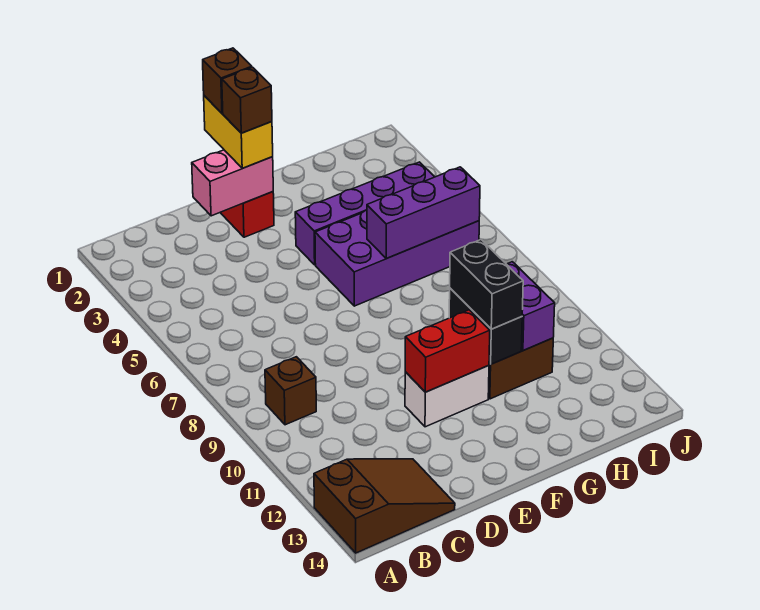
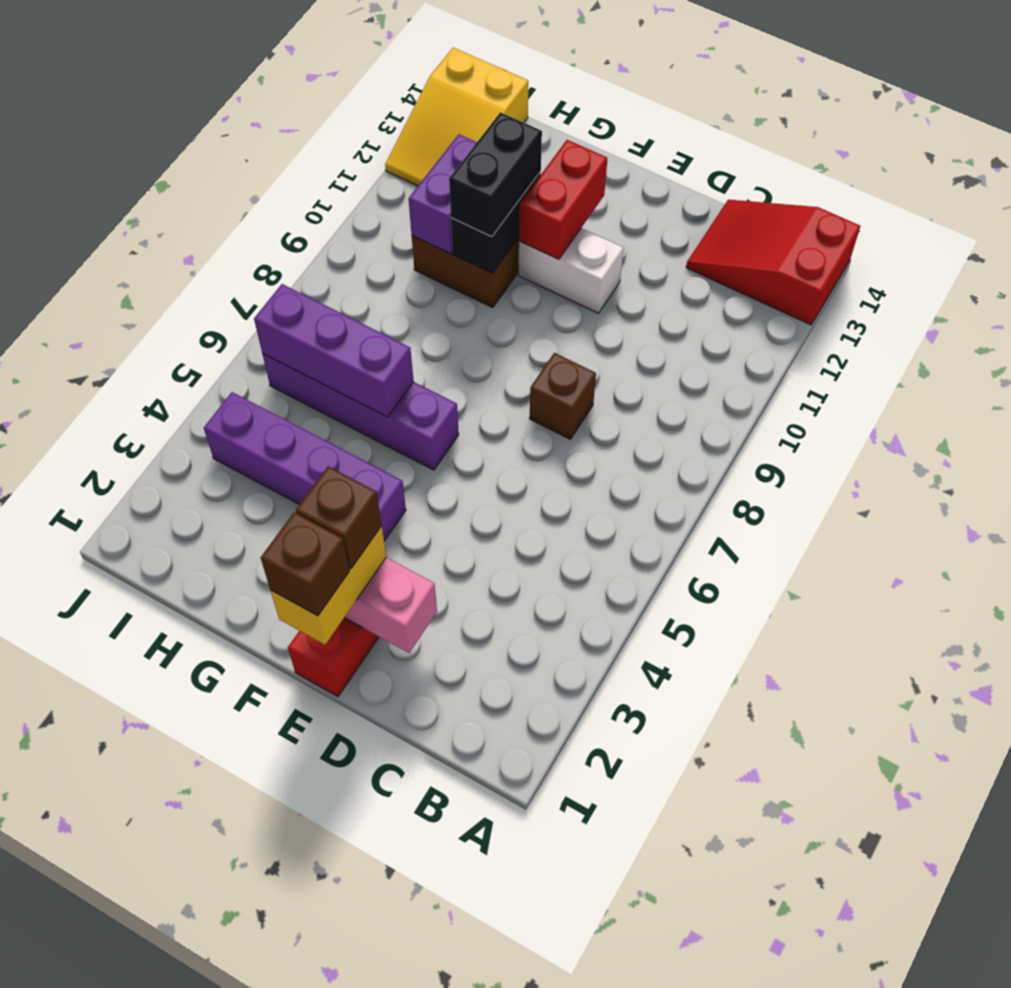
brown 2x3 slope [314,459,455,553] -> red 2x3 slope [686,200,860,325]
brown 1x1 brick [265,357,316,425] -> brown 1x1 brick moved to [530,353,596,439]
red 1x2 brick [405,310,490,392] -> red 1x2 brick turned to [519,140,607,259]
purple 2x4 brick [315,210,479,306] -> purple 1x4 brick [263,354,459,470]
none -> yellow 2x3 slope [385,48,528,186]

